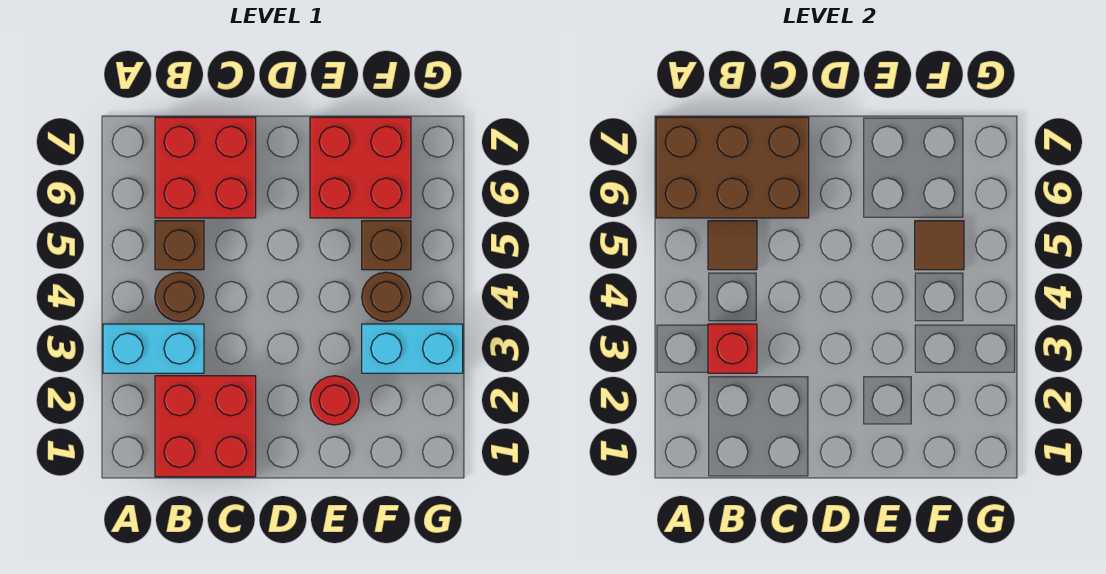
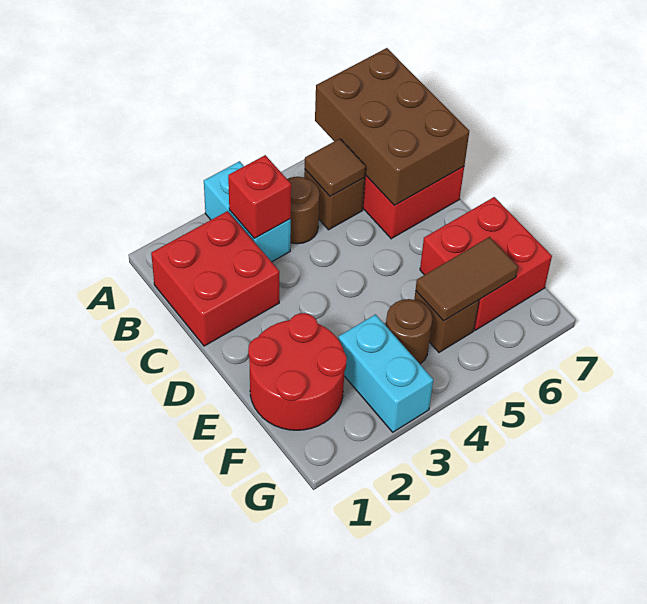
red 1x1 round brick [310,376,359,425] -> red 2x2 round brick [248,313,347,430]
brown 1x1 tile [915,221,964,270] -> brown 1x2 tile [416,237,518,321]

